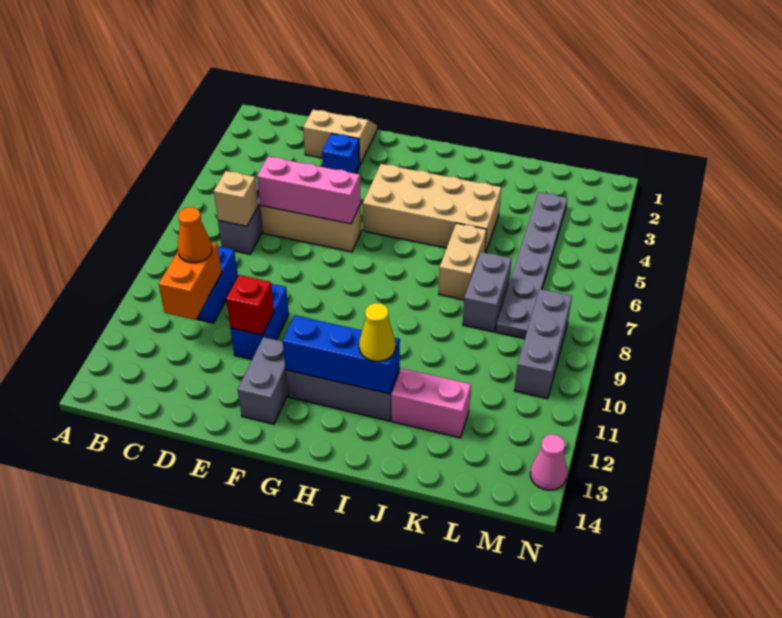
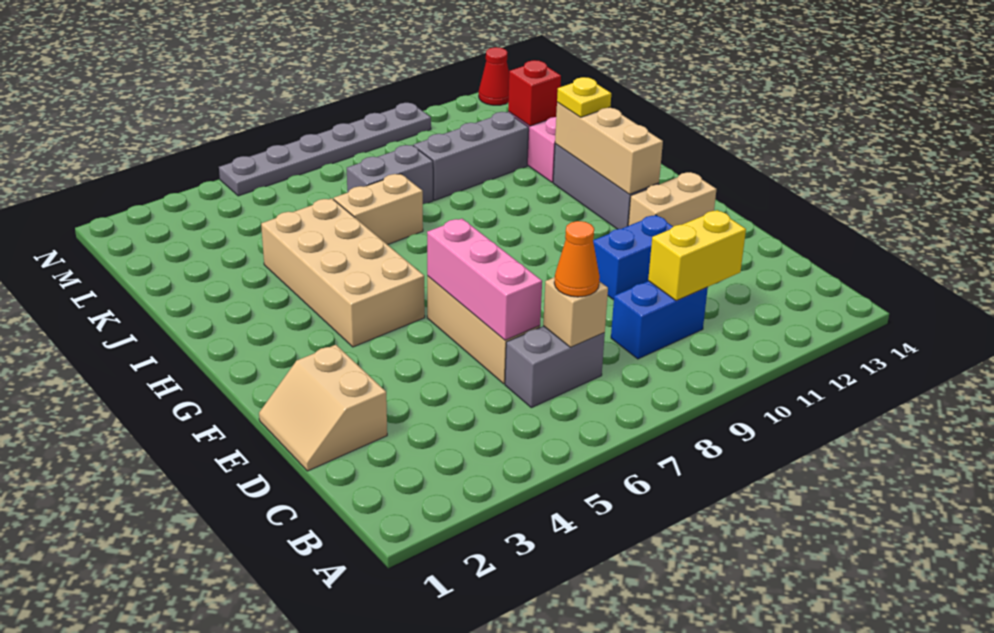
orange 1x2 brick [159,242,222,320] -> yellow 1x2 brick [648,210,746,301]
orange 1x1 cone [178,207,212,263] -> orange 1x1 cone moved to [554,221,600,297]
blue 1x1 brick [322,134,360,174] -> none
red 1x1 brick [226,275,274,335] -> red 1x1 brick moved to [508,60,561,126]
grey 1x2 brick [238,337,288,424] -> tan 1x2 brick [628,172,716,227]
blue 1x3 brick [283,316,400,394] -> tan 1x3 brick [555,102,663,194]
yellow 1x1 cone [359,303,396,361] -> yellow 1x1 plate [557,77,611,117]
grey 1x6 plate [496,192,567,339] -> grey 1x6 plate moved to [219,103,431,196]
grey 1x3 brick [514,289,572,399] -> grey 1x3 brick moved to [413,112,529,200]
pink 1x1 cone [530,434,567,490] -> red 1x1 cone [479,47,509,105]

